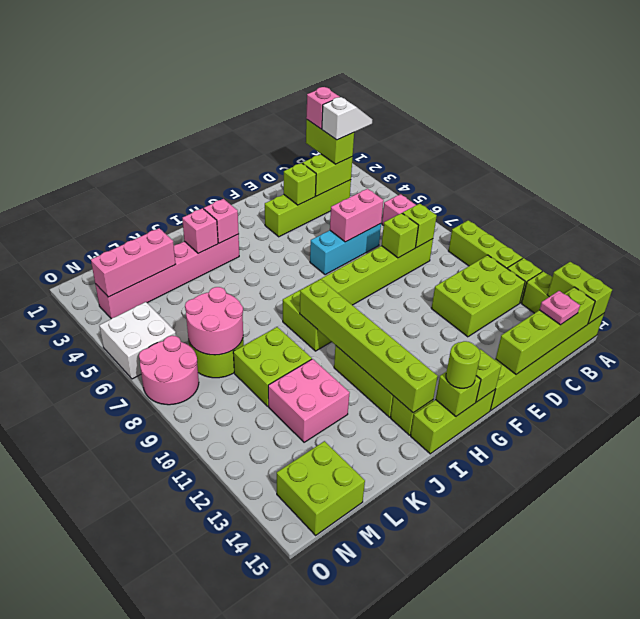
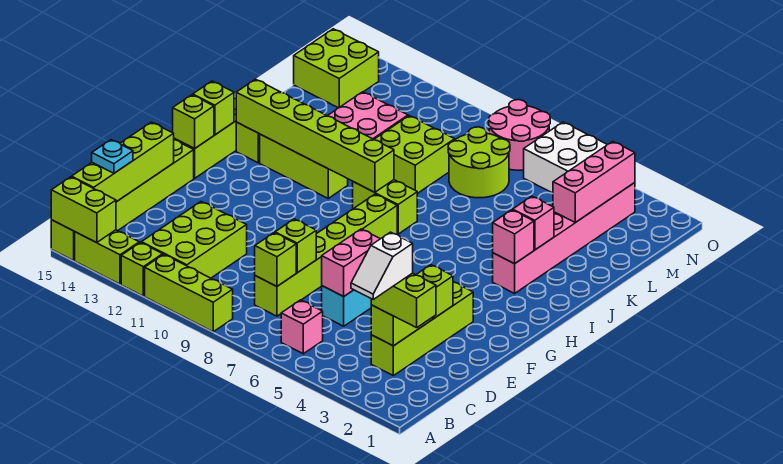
pink 1x1 brick [306,87,340,129] -> none
pink 1x1 plate [540,291,580,325] -> cyan 1x1 plate [92,140,133,173]
lime 1x1 round brick [446,341,480,388] -> none
pink 2x2 round brick [185,287,243,355] -> none

